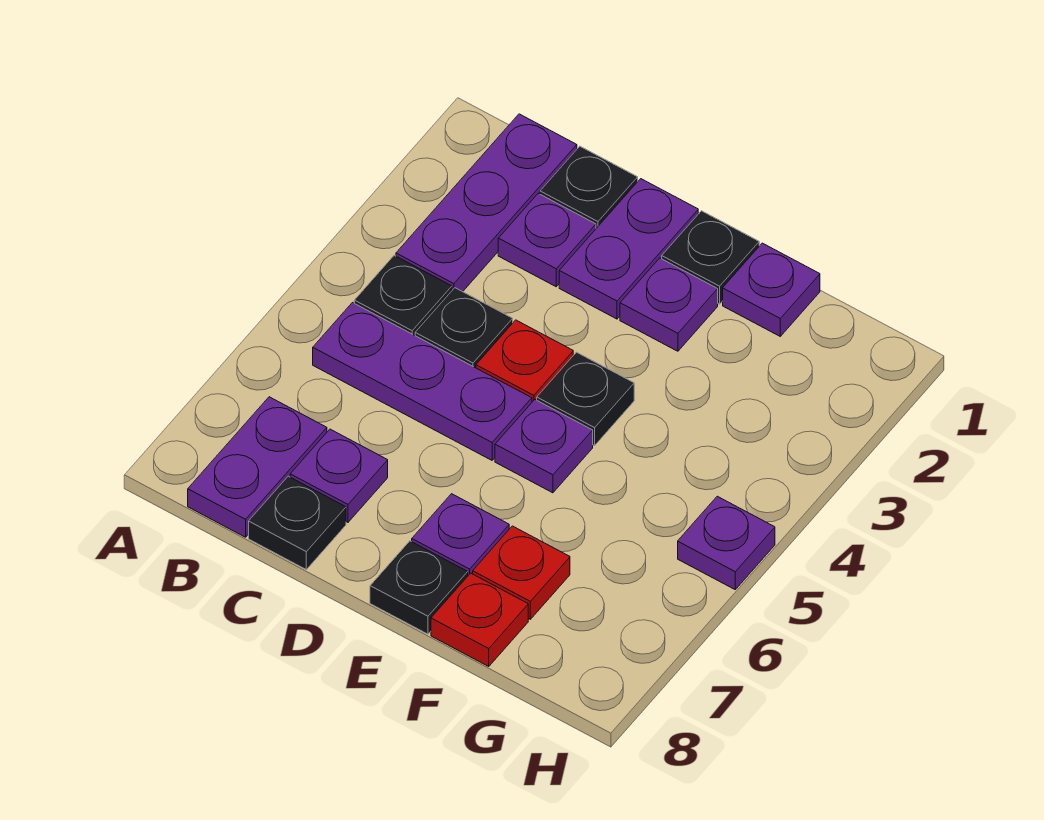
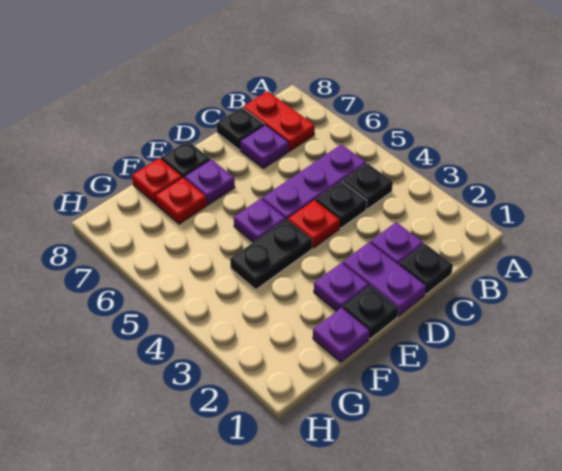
purple 1x3 plate [396,114,577,292] -> none
purple 1x2 plate [188,397,327,537] -> red 1x2 plate [243,91,315,151]
black 1x1 plate [537,352,634,446] -> black 1x2 plate [230,219,312,290]
purple 1x1 plate [678,496,775,589] -> none

